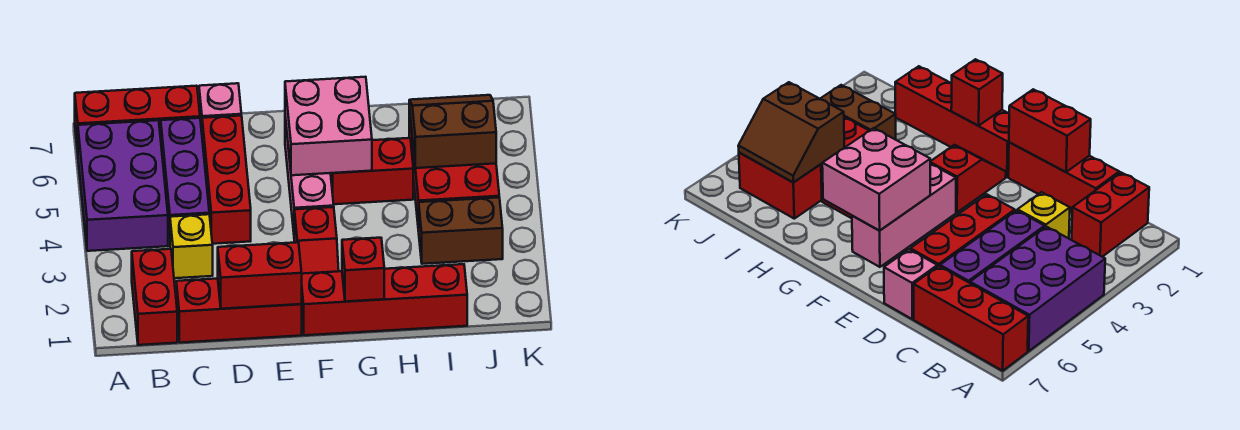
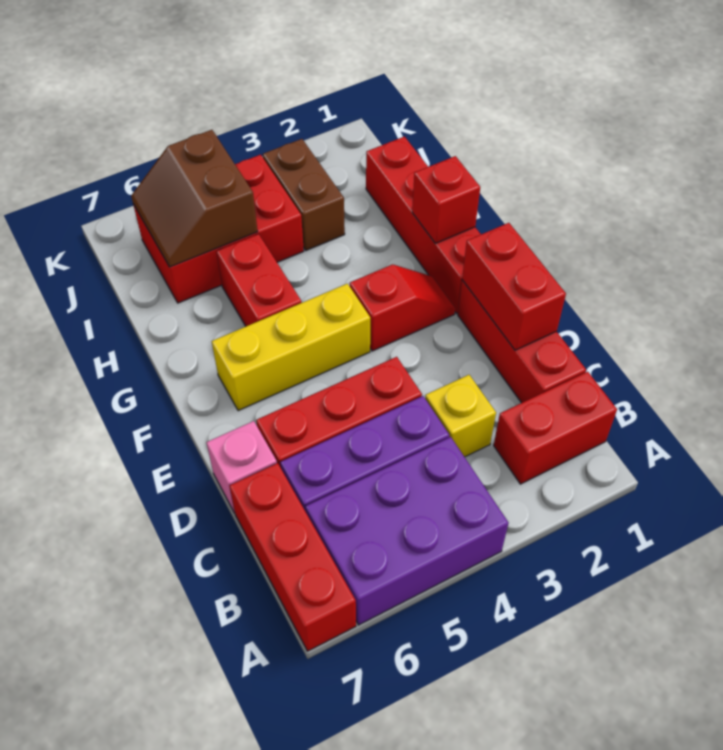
pink 1x3 brick [285,118,334,231] -> yellow 1x3 brick [212,284,370,411]
pink 2x2 brick [285,77,372,175] -> none

